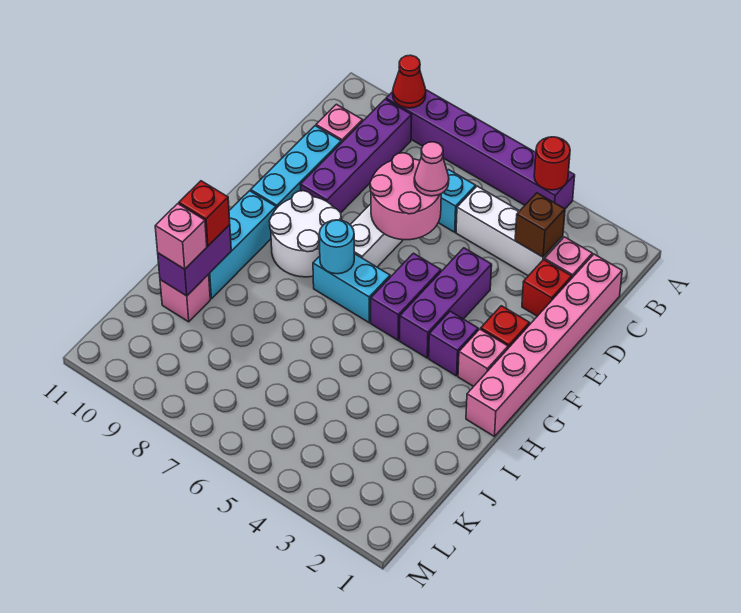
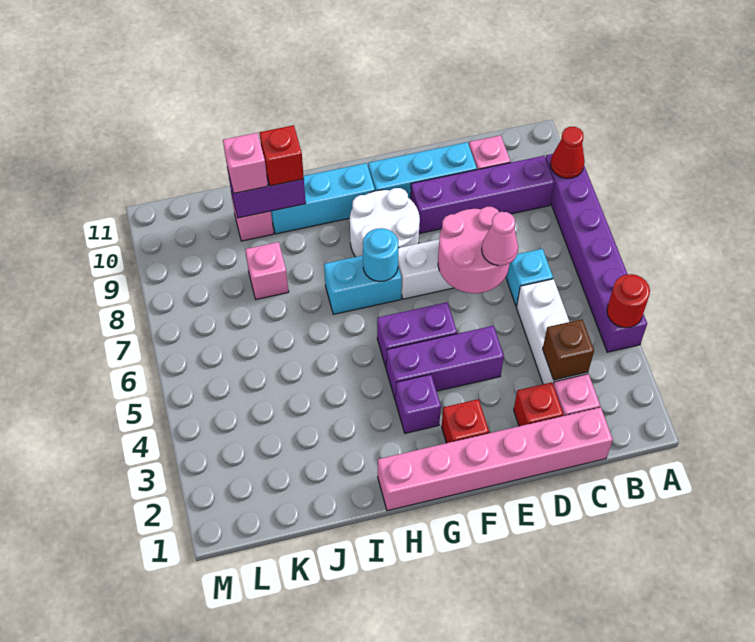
pink 1x1 brick [458,329,508,387] -> pink 1x1 brick moved to [245,242,289,299]
cyan 1x2 brick [313,254,390,323] -> cyan 1x2 brick turned to [324,256,402,314]

